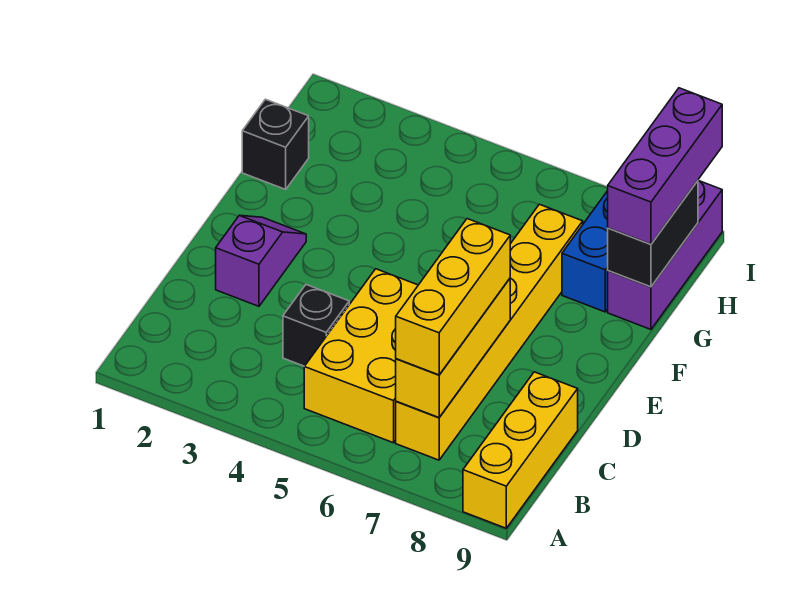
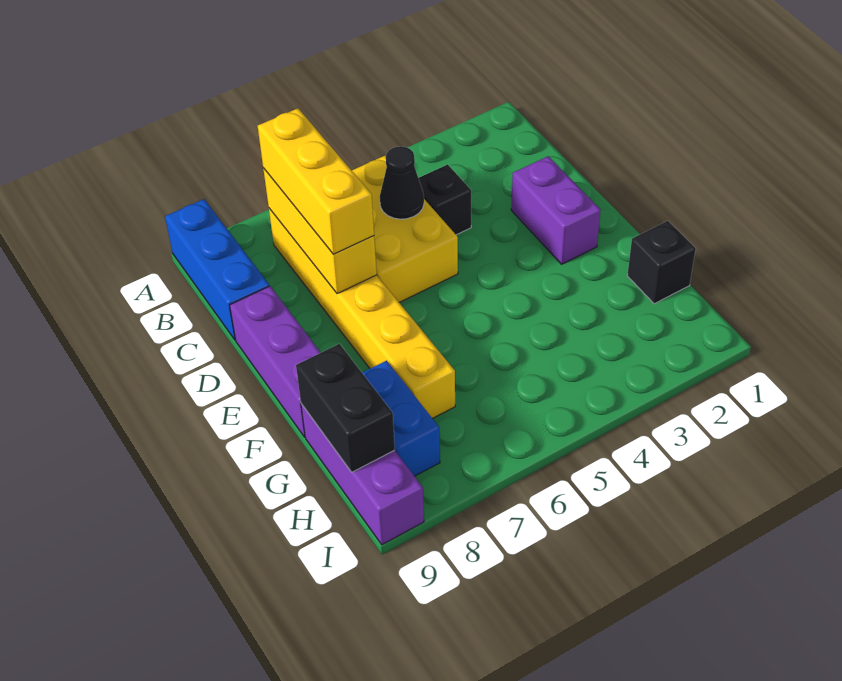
yellow 1x3 brick [463,372,578,528] -> blue 1x3 brick [165,199,269,340]
none -> black 1x1 cone [380,146,424,219]
purple 1x2 slope [216,215,306,306] -> purple 1x2 brick [511,156,600,264]
purple 1x3 brick [608,88,722,244] -> purple 1x3 brick moved to [230,286,321,437]

